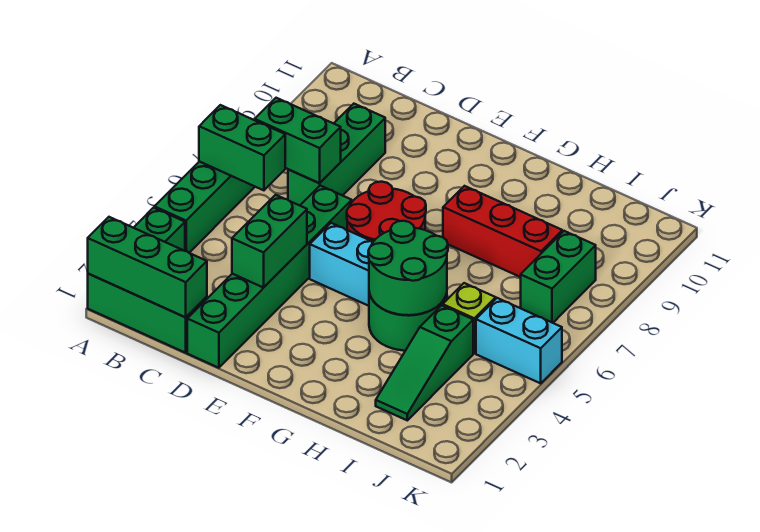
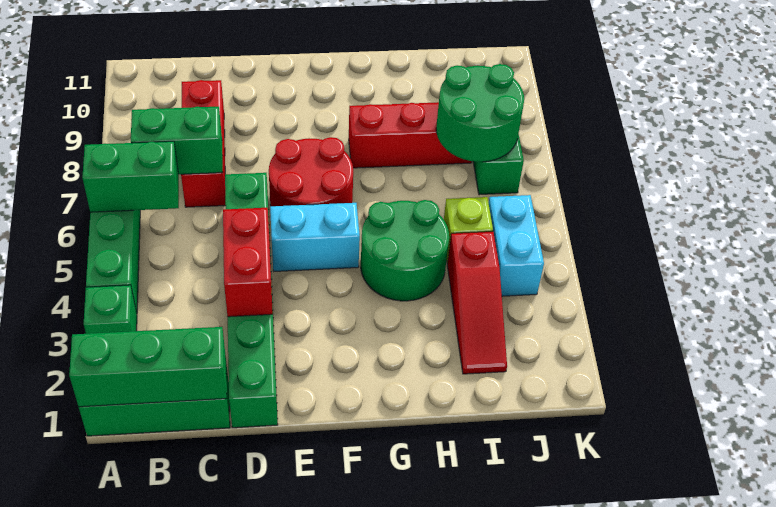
green 1x3 brick [288,104,385,205] -> red 1x3 brick [181,80,226,207]
green 1x2 brick [232,195,307,288] -> red 1x2 brick [223,208,273,317]
green 2x2 round brick [368,221,448,315] -> green 2x2 round brick moved to [436,64,524,162]
green 1x3 slope [376,305,473,420] -> red 1x3 slope [447,231,507,374]
cyan 1x2 brick [476,298,562,383] -> cyan 1x2 brick turned to [489,195,544,296]

